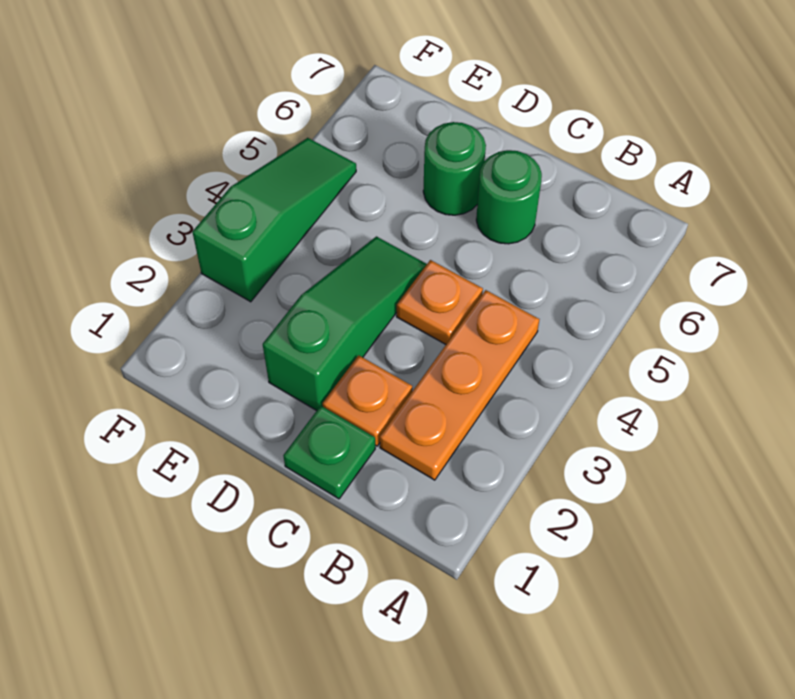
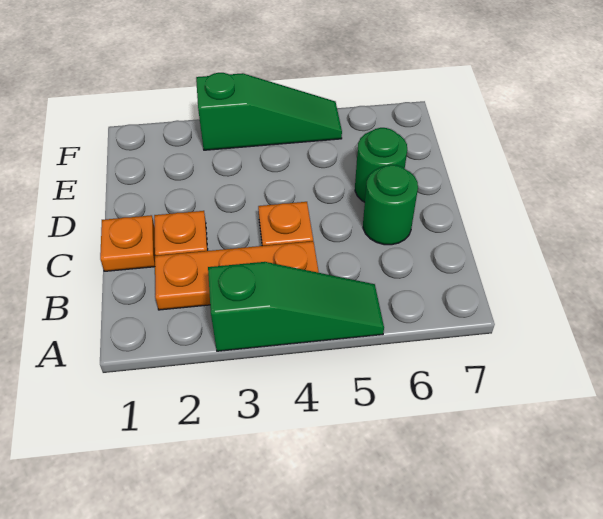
green 1x1 plate [283,406,375,499] -> orange 1x1 plate [100,215,155,271]
green 1x3 slope [263,236,427,411] -> green 1x3 slope moved to [208,262,384,351]

